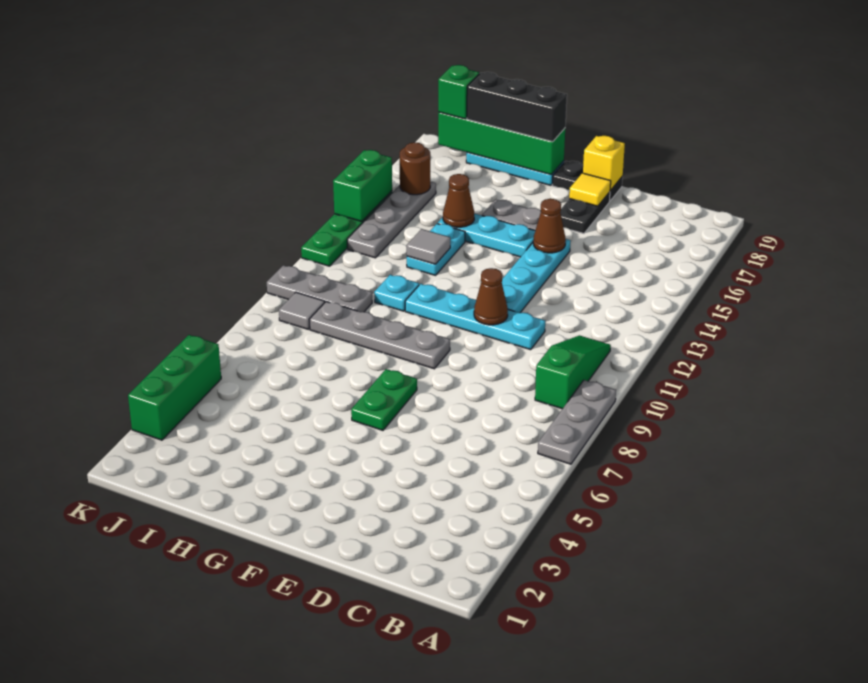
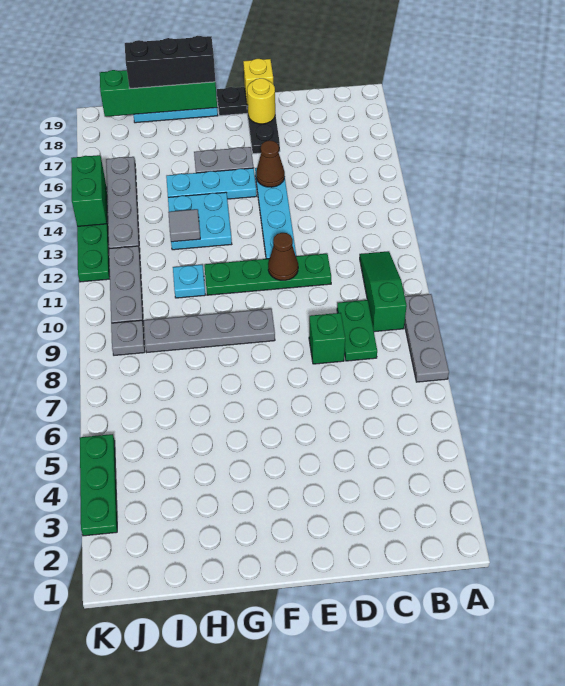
cyan 1x4 plate [405,284,545,350] -> green 1x4 plate [204,254,331,295]
yellow 1x1 tile [569,173,611,206] -> yellow 1x1 round brick [247,78,275,124]
green 1x2 plate [351,369,417,430] -> green 1x2 plate moved to [337,300,377,361]
cyan 1x2 plate [407,224,465,275] -> cyan 2x2 plate [168,192,232,250]
brown 1x1 cone [443,174,474,227] -> none
grey 1x3 plate [267,265,372,312] -> grey 1x3 plate turned to [109,246,143,323]
grey 1x1 tile [279,292,325,329] -> grey 1x1 plate [111,320,145,355]
brown 1x1 round brick [400,142,430,195] -> none
green 1x1 brick [438,65,479,119] -> green 1x1 brick moved to [309,313,345,364]
green 1x3 brick [128,335,221,440] -> green 1x3 plate [80,434,117,536]

